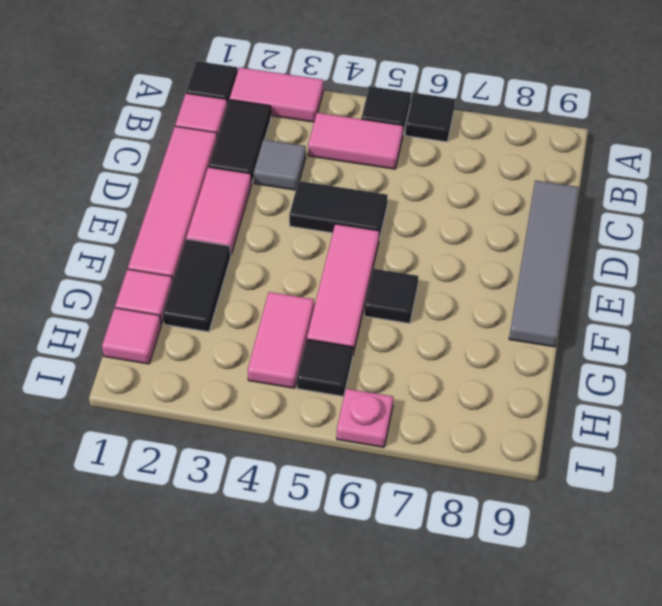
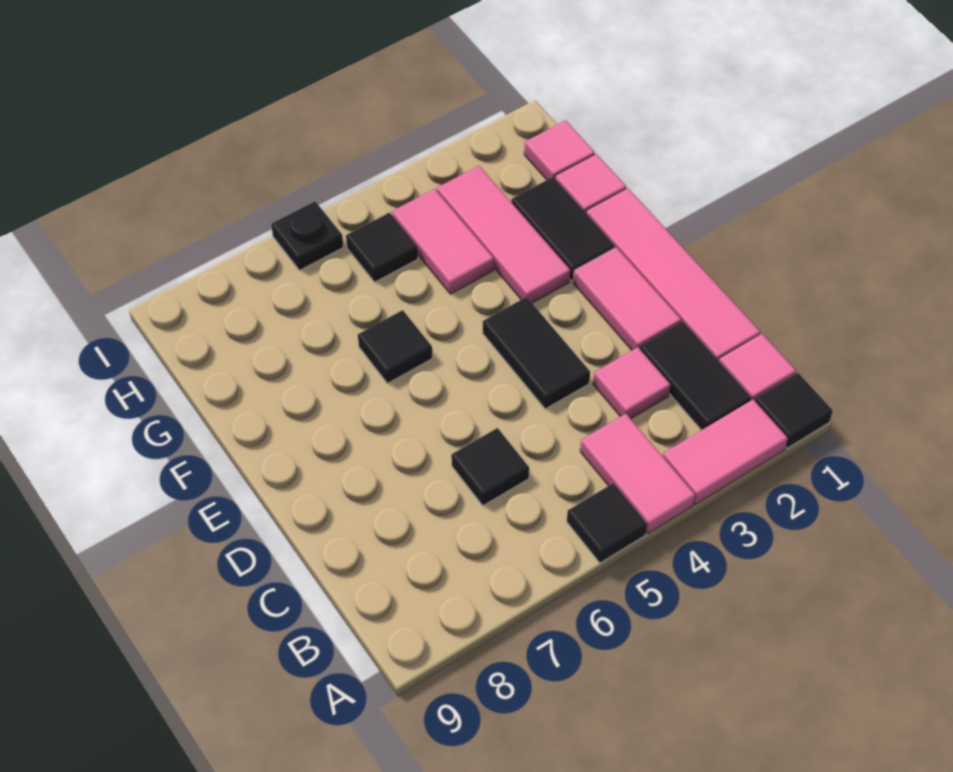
black 1x1 tile [405,93,455,142] -> black 1x1 tile moved to [451,428,529,506]
pink 1x2 tile [308,113,403,169] -> pink 1x2 tile turned to [580,414,695,533]
grey 1x1 tile [254,140,306,190] -> pink 1x1 tile [593,347,670,419]
grey 1x4 tile [509,180,579,347] -> none
black 1x2 tile [289,181,388,239] -> black 1x2 tile turned to [483,297,590,409]
pink 1x3 tile [307,224,379,354] -> pink 1x3 tile moved to [437,166,570,303]
pink 1x1 plate [337,389,393,447] -> black 1x1 plate [271,201,343,270]

